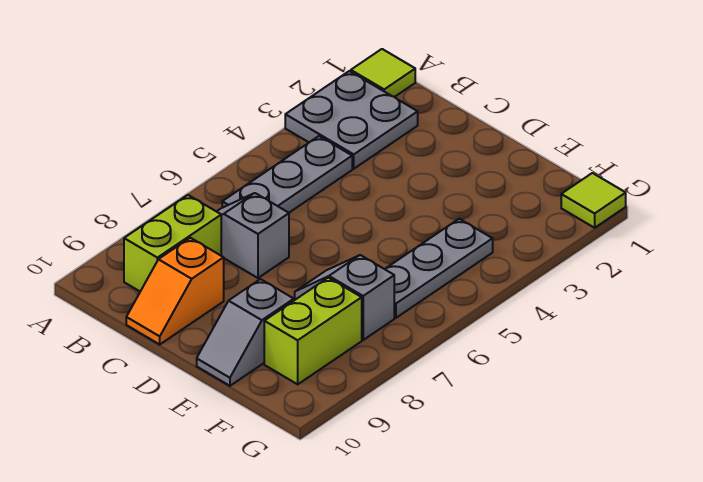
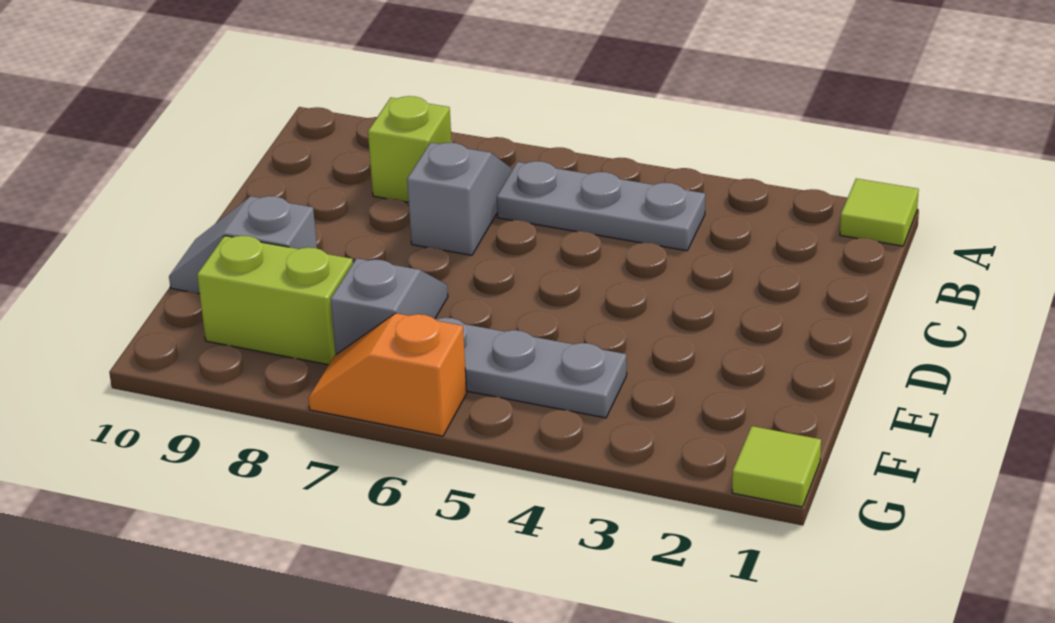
grey 2x2 plate [285,71,418,169] -> none
lime 1x2 brick [124,195,221,291] -> lime 1x1 brick [368,96,452,202]
orange 1x2 slope [126,238,224,344] -> orange 1x2 slope moved to [308,313,467,436]

